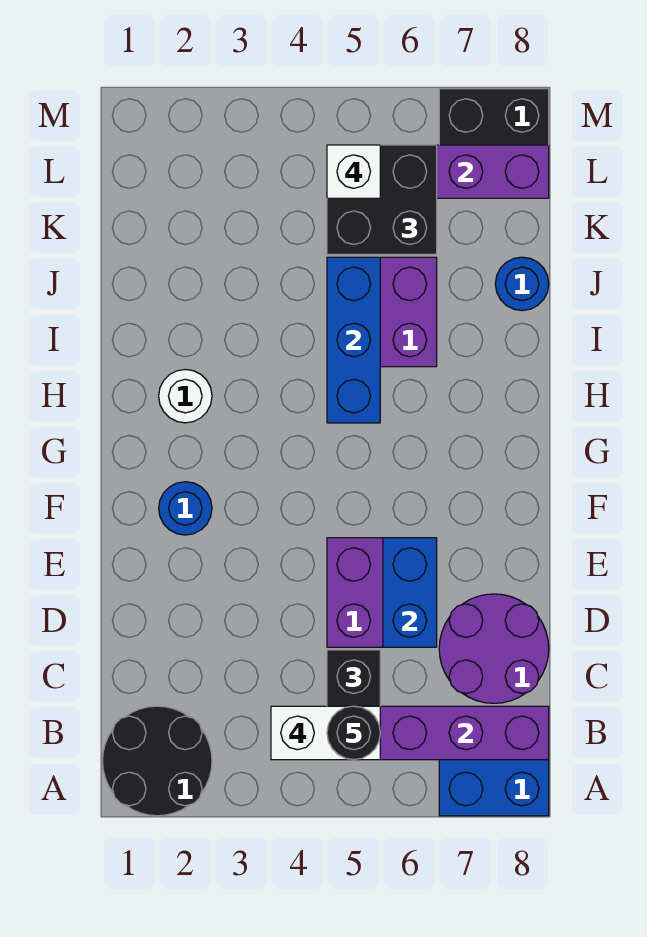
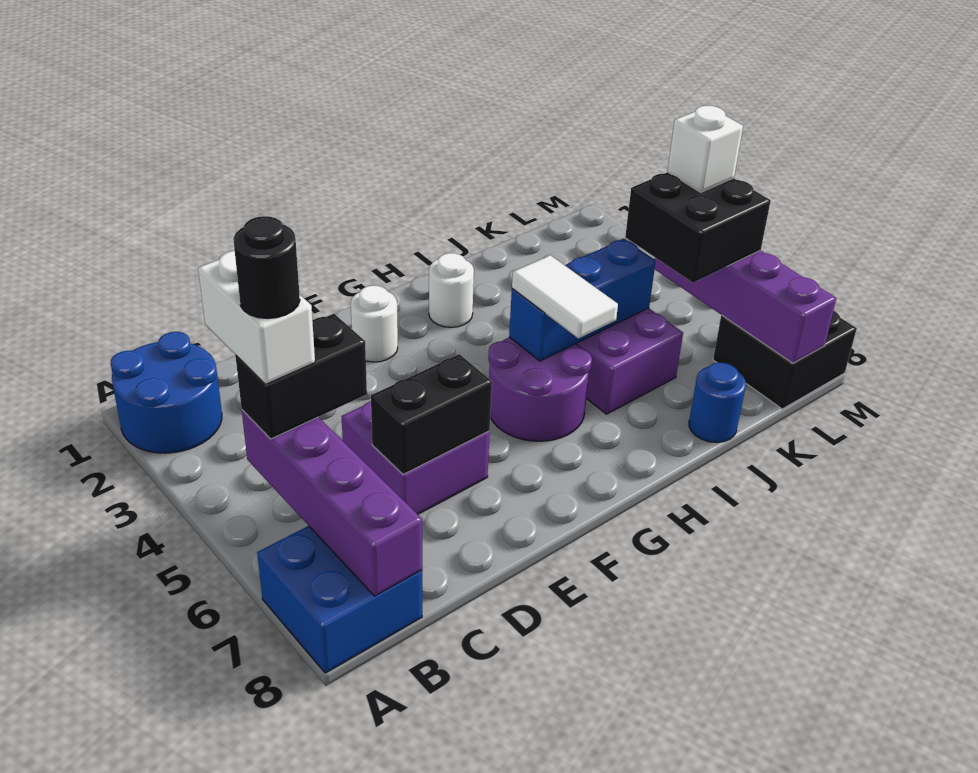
black 2x2 round brick [103,706,212,816] -> blue 2x2 round brick [111,332,222,453]
purple 2x2 round brick [439,594,549,703] -> purple 2x2 round brick moved to [488,337,592,441]
blue 1x2 brick [383,538,437,647] -> black 1x2 brick [371,354,492,474]
blue 1x1 round brick [159,482,212,535] -> white 1x1 round brick [351,286,398,362]
none -> white 1x2 tile [512,255,618,338]

